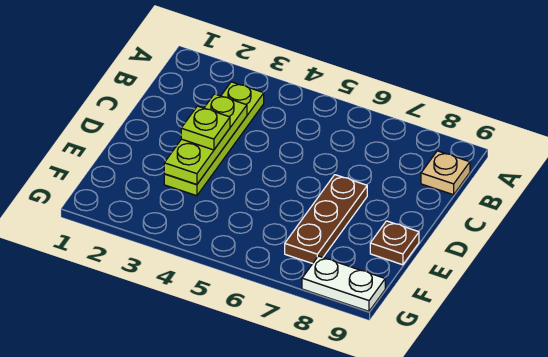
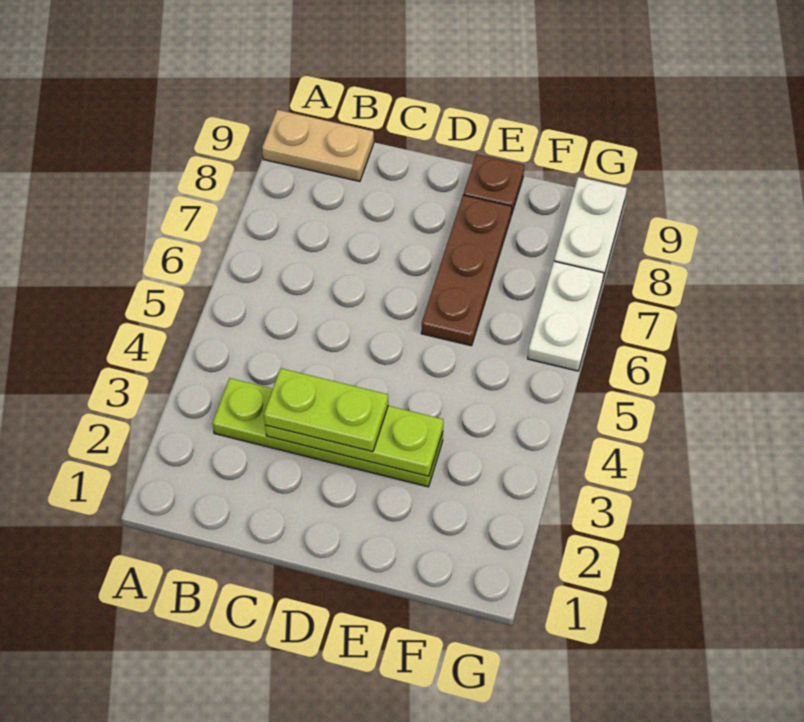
tan 1x1 plate [421,151,470,195] -> tan 1x2 plate [262,110,374,181]
lime 1x1 plate [181,106,230,150] -> lime 1x2 plate [264,368,388,452]
brown 1x3 plate [285,175,367,264] -> brown 1x3 plate turned to [421,195,512,346]
none -> white 1x2 plate [528,261,604,371]

